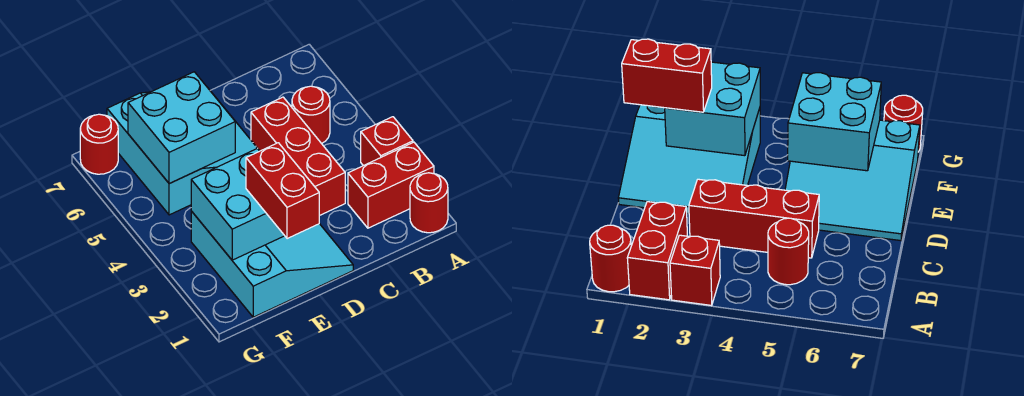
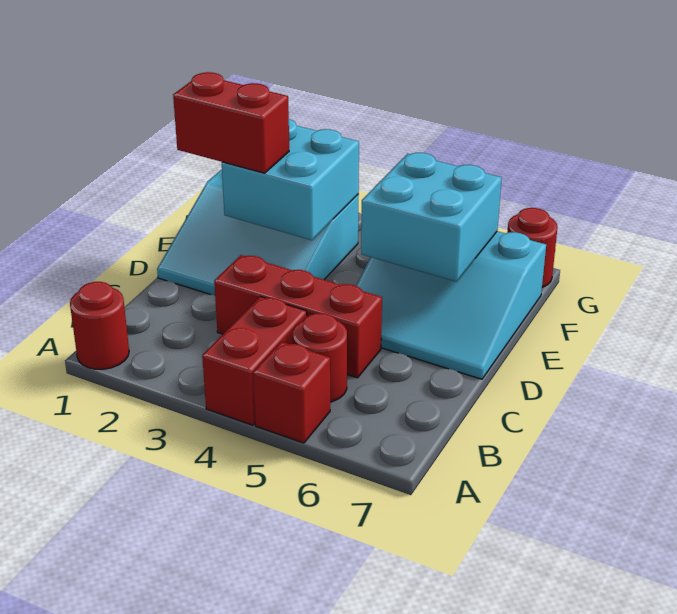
red 1x2 brick [348,142,434,228] -> red 1x2 brick moved to [202,296,307,425]
red 1x1 brick [361,117,413,166] -> red 1x1 brick moved to [253,342,330,443]

